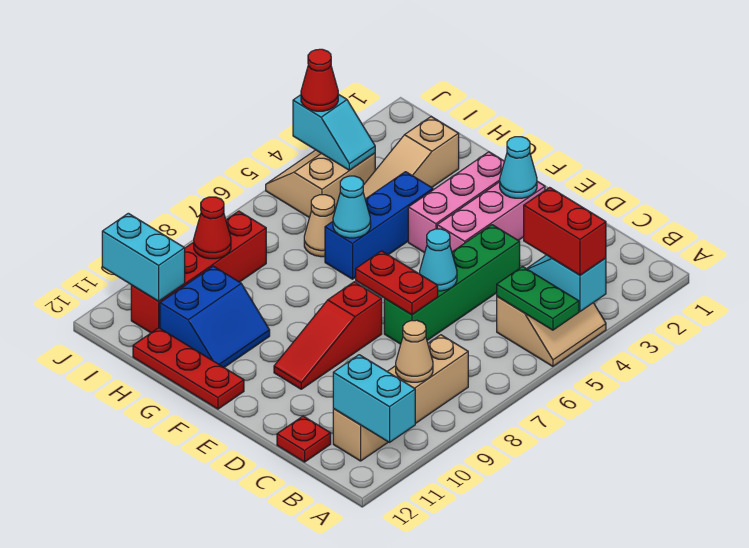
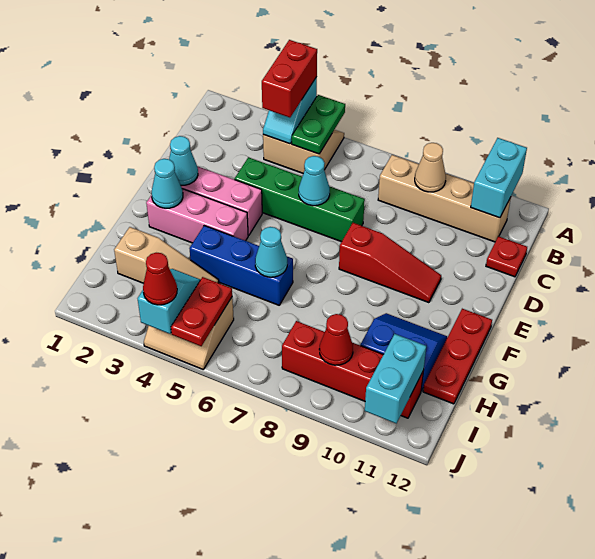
red 1x2 plate [356,251,438,315] -> red 1x2 plate moved to [171,277,232,346]
none -> cyan 1x1 cone [152,159,183,208]
tan 1x1 cone [304,195,335,257] -> none

